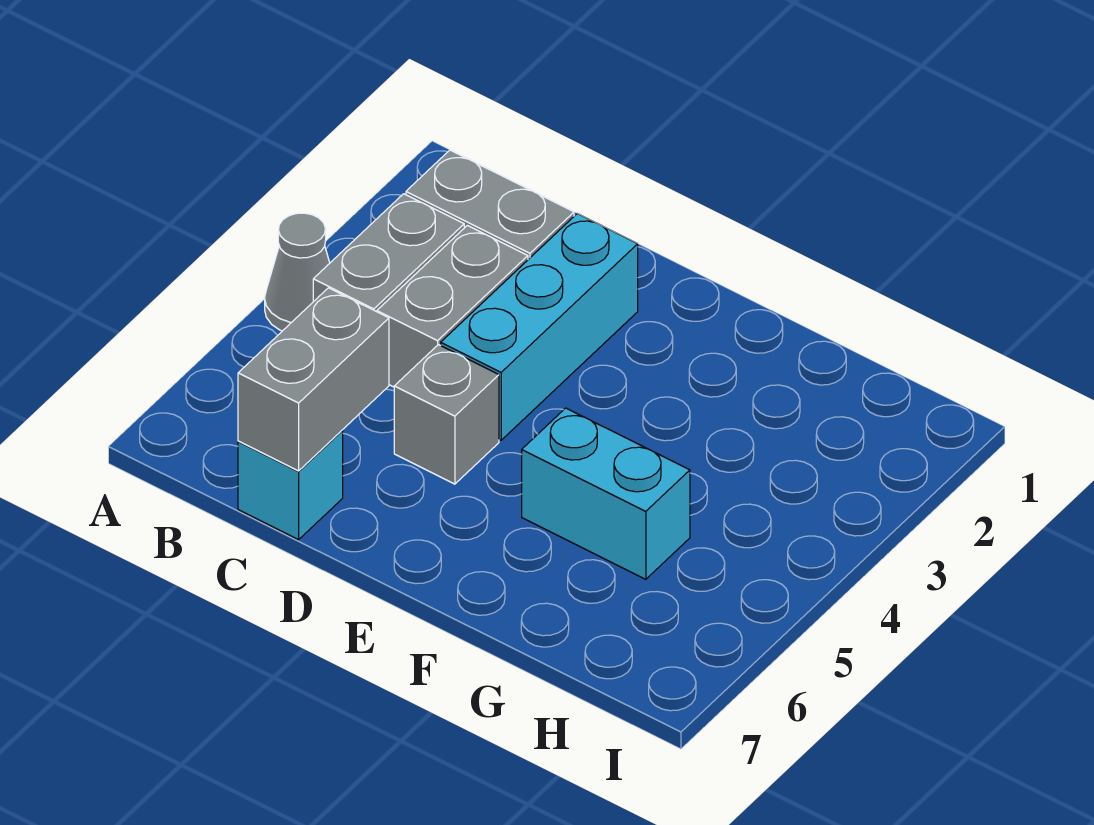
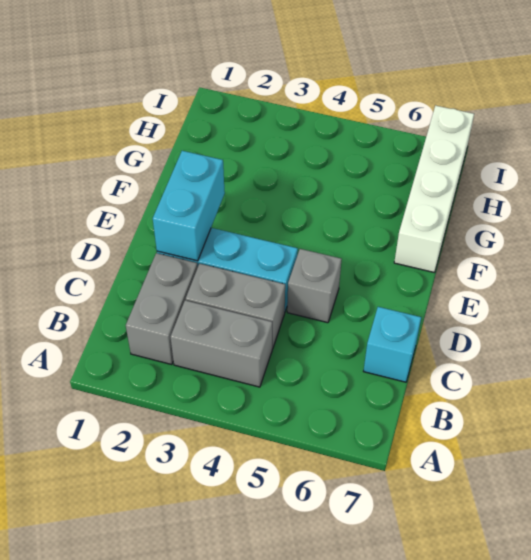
grey 1x1 cone [265,213,330,331] -> none
grey 1x2 brick [238,288,389,471] -> none
cyan 1x2 brick [522,408,690,579] -> cyan 1x2 brick moved to [153,151,225,261]
none -> white 1x4 brick [394,106,474,273]

